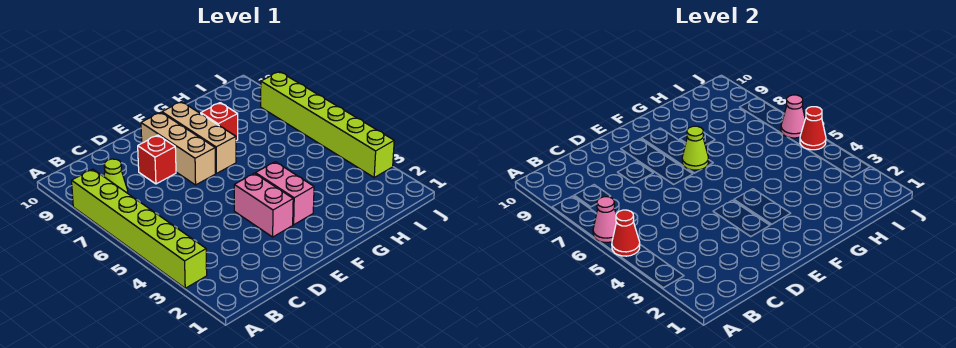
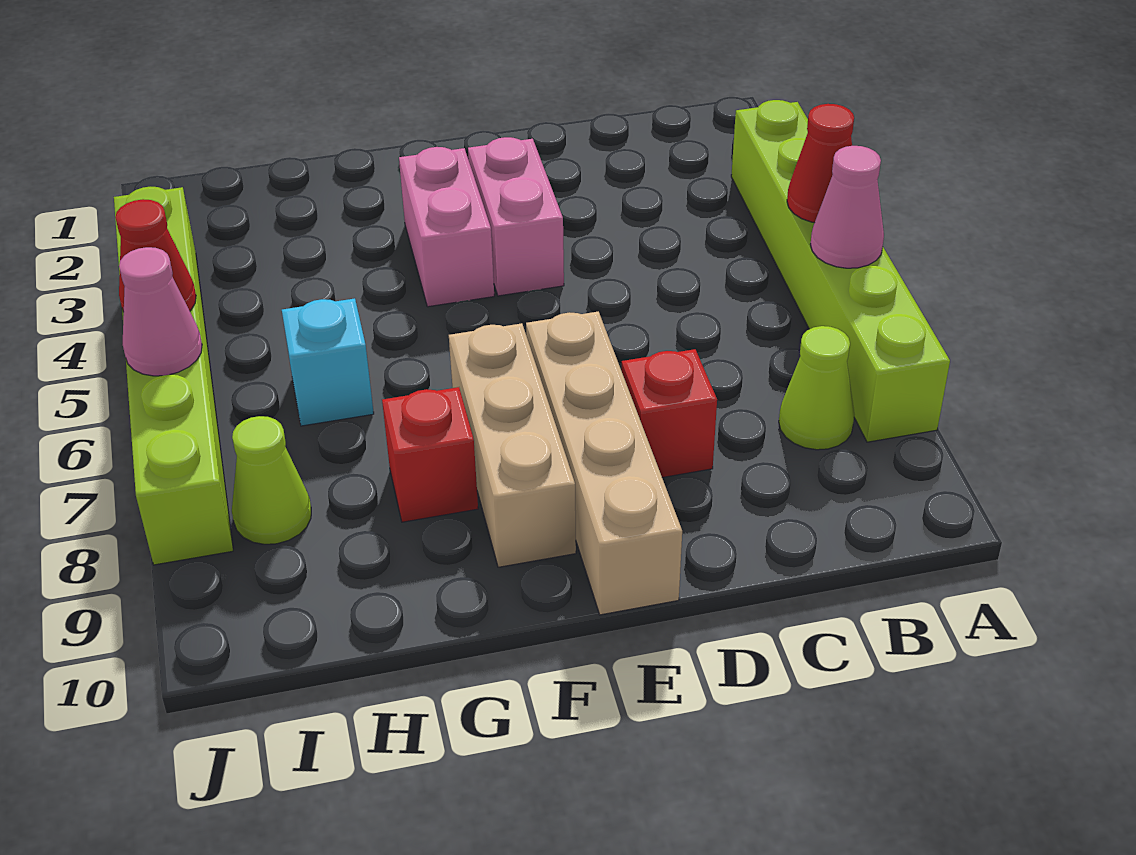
tan 1x3 brick [141,112,215,185] -> tan 1x4 brick [526,312,682,615]
lime 1x1 cone [682,126,708,170] -> lime 1x1 cone moved to [232,416,311,544]
none -> cyan 1x1 brick [282,298,374,426]

